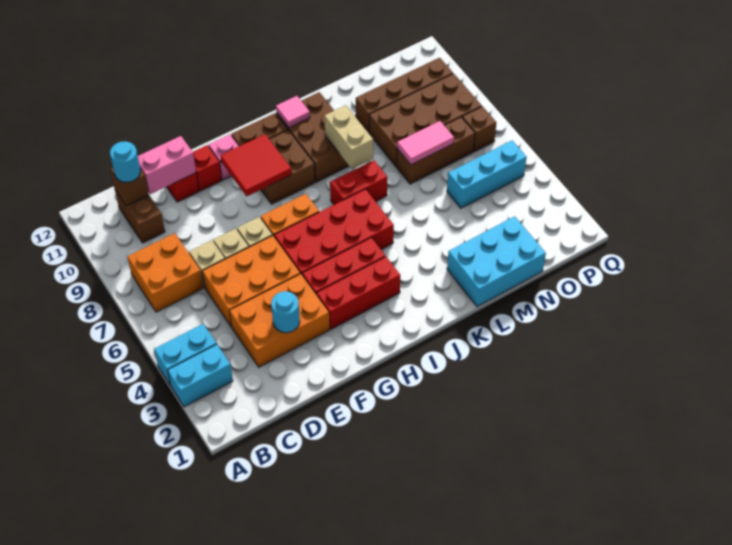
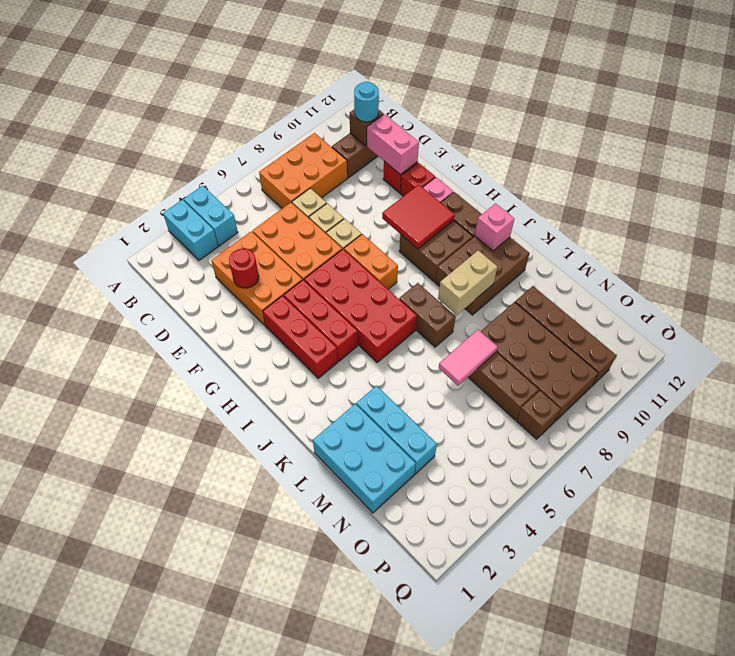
orange 2x2 brick [127,233,203,312] -> orange 2x3 brick [259,133,347,208]
cyan 1x1 round brick [271,291,300,333] -> red 1x1 round brick [229,249,259,288]
red 1x2 brick [330,160,387,205] -> brown 1x2 brick [399,283,456,347]
pink 1x1 tile [276,96,310,128] -> pink 1x1 brick [475,203,514,251]
pink 1x2 tile [397,121,454,165] -> pink 1x2 tile turned to [439,330,498,386]
cyan 1x3 brick [447,141,527,208] -> cyan 1x3 brick moved to [356,386,437,474]

